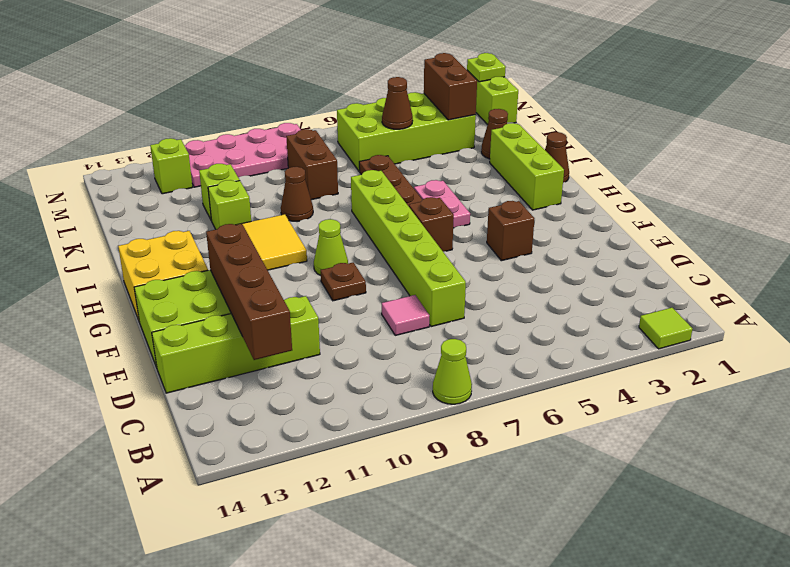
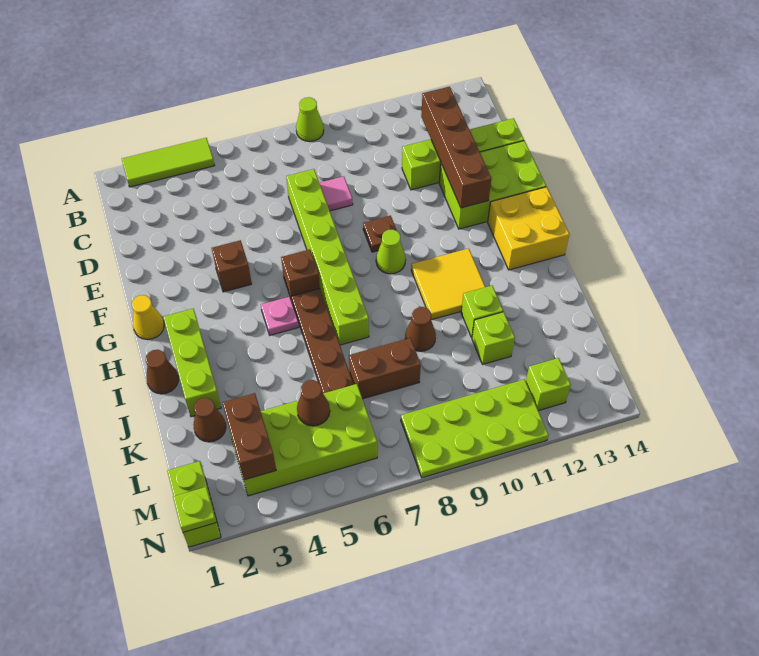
lime 1x1 tile [639,308,692,349] -> lime 1x3 tile [122,138,215,187]
none -> yellow 1x1 cone [132,295,164,340]
pink 1x2 plate [414,180,470,228] -> pink 1x1 plate [261,297,299,335]
brown 1x2 brick [286,129,338,200] -> brown 1x2 brick turned to [349,338,421,399]
pink 2x4 plate [184,123,301,187] -> lime 2x4 plate [401,379,548,478]

